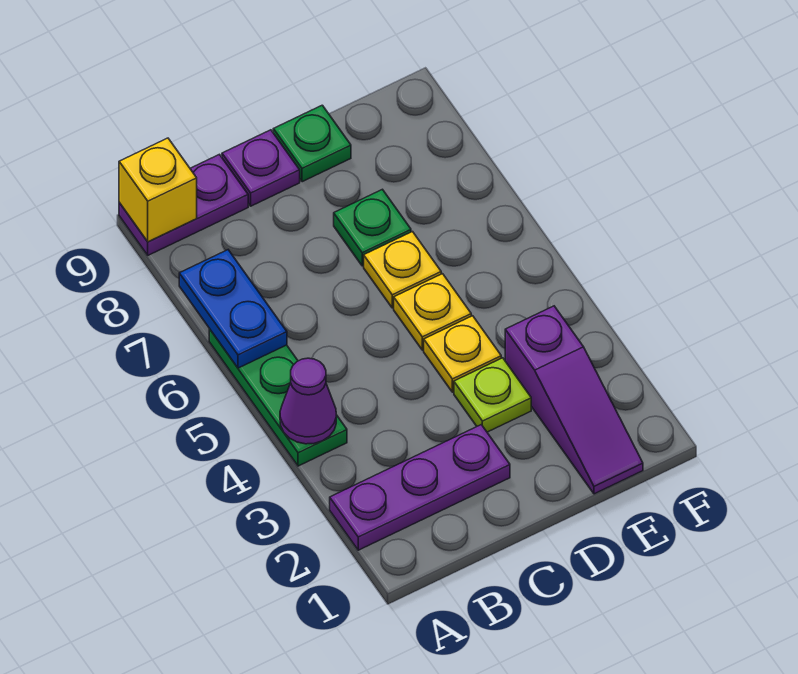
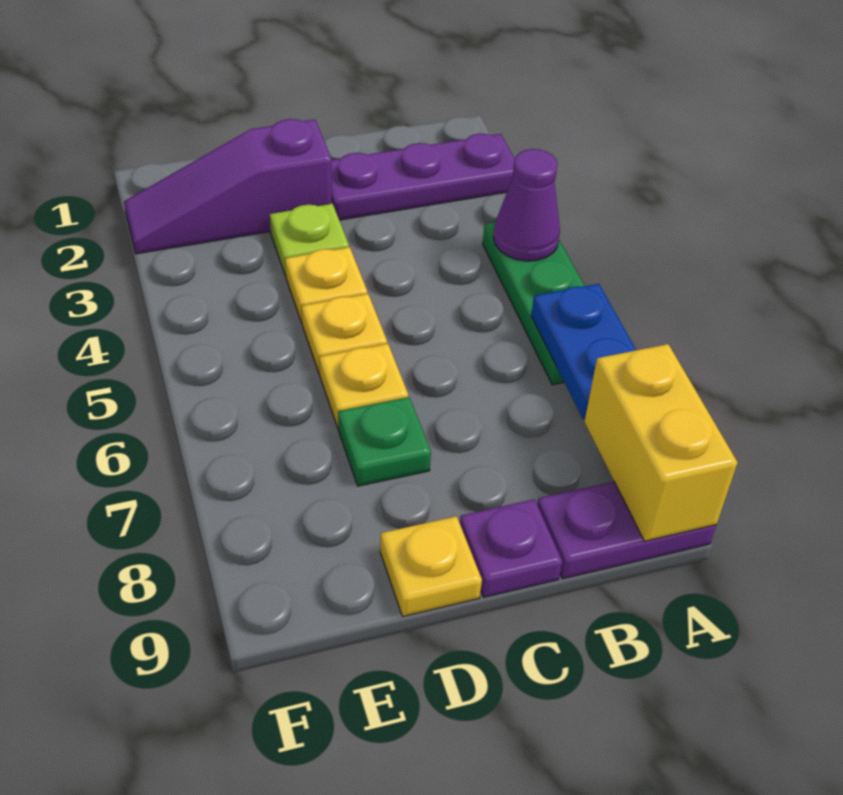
yellow 1x1 brick [119,138,197,242] -> yellow 1x2 brick [584,344,738,541]
green 1x1 plate [273,105,351,182] -> yellow 1x1 plate [380,516,482,616]
purple 1x3 slope [505,306,643,494] -> purple 1x3 slope turned to [124,119,332,254]

